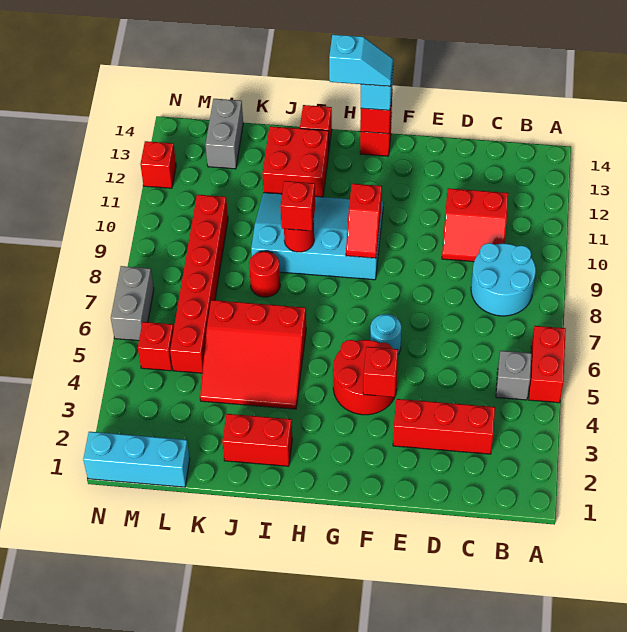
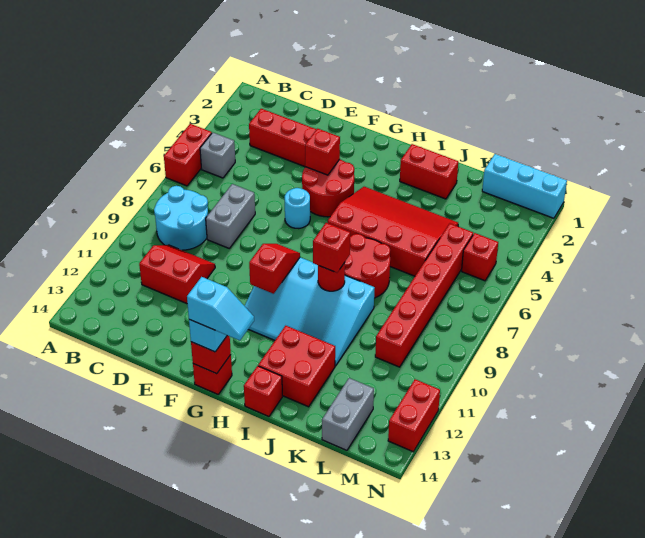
cyan 1x2 slope [329,35,393,86] -> cyan 1x2 slope turned to [187,277,254,341]
red 3x3 slope [200,300,306,409] -> red 3x4 slope [328,187,458,276]
red 1x1 round brick [249,251,280,297] -> red 2x2 round brick [345,234,390,298]
grey 1x2 brick [111,266,154,341] -> grey 1x2 brick moved to [206,184,255,248]
red 1x1 brick [140,141,176,188] -> red 1x2 brick [388,379,440,452]

